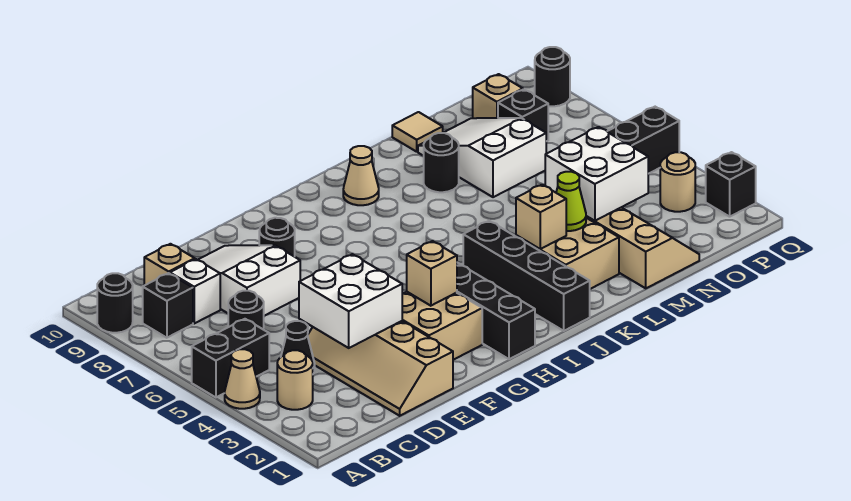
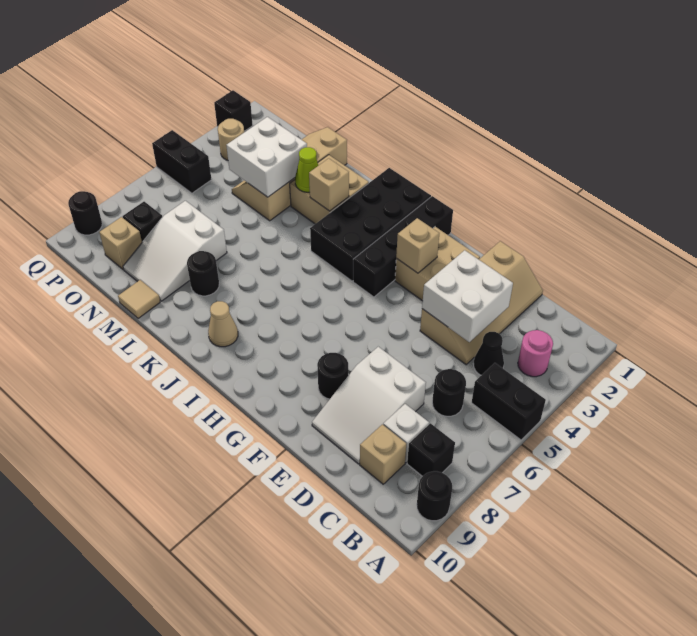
tan 1x1 cone [225,349,260,409] -> none
tan 1x1 round brick [277,350,313,410] -> pink 1x1 round brick [518,330,553,377]
black 1x4 brick [463,221,590,331] -> black 2x4 brick [310,168,431,281]

